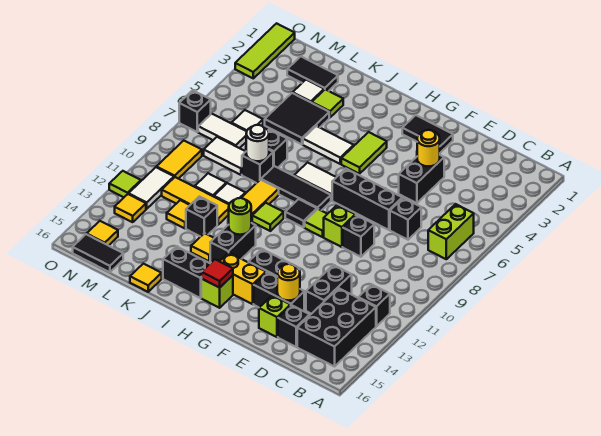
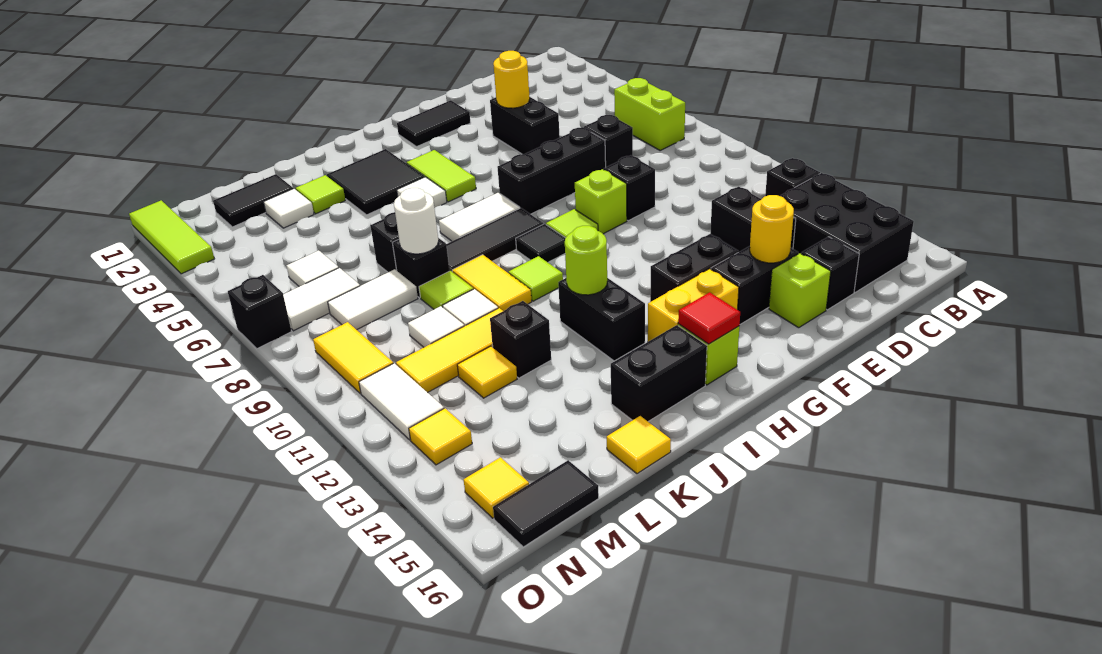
white 1x2 tile [303,126,354,164] -> white 1x1 tile [397,177,447,208]
yellow 1x1 tile [191,233,214,261] -> none
black 2x2 tile [265,93,329,144] -> black 2x2 tile moved to [327,149,424,215]
lime 1x1 tile [109,171,141,197] -> lime 1x1 tile moved to [419,271,473,309]

